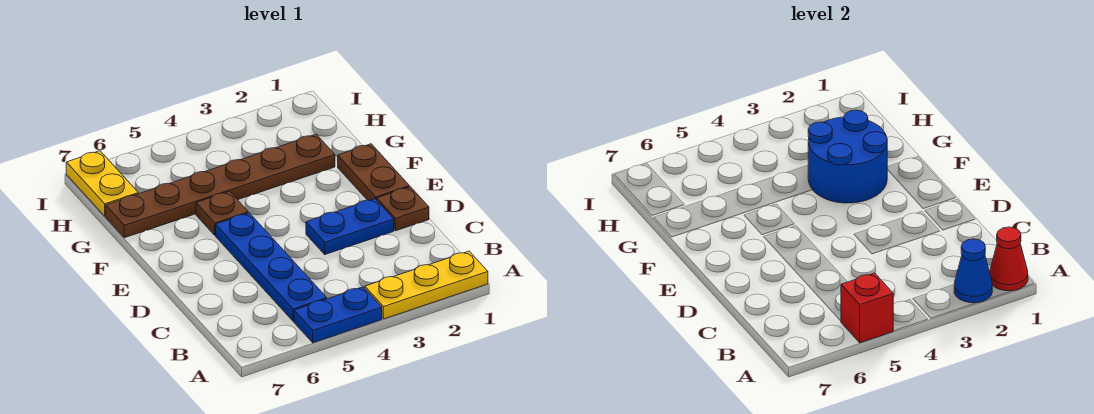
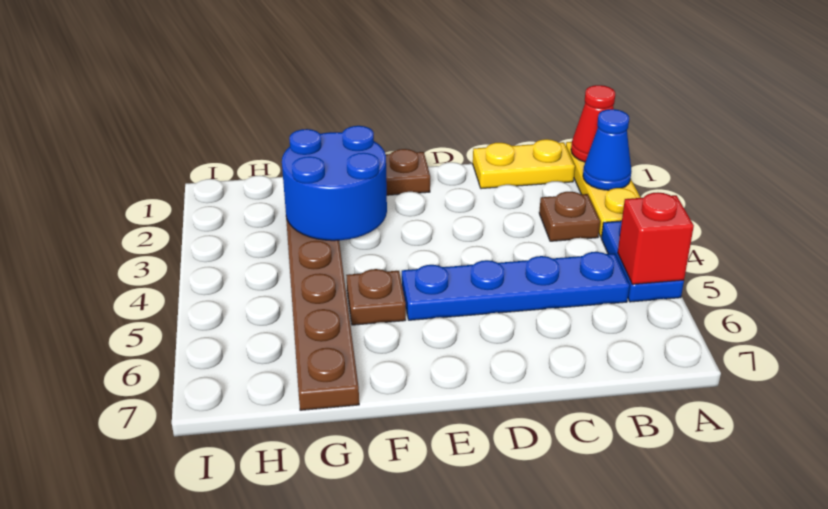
brown 1x1 plate [377,187,429,231] -> brown 1x1 plate moved to [539,192,600,241]
blue 1x2 plate [306,199,394,254] -> none
yellow 1x2 plate [66,151,138,216] -> yellow 1x2 plate moved to [473,139,575,189]

